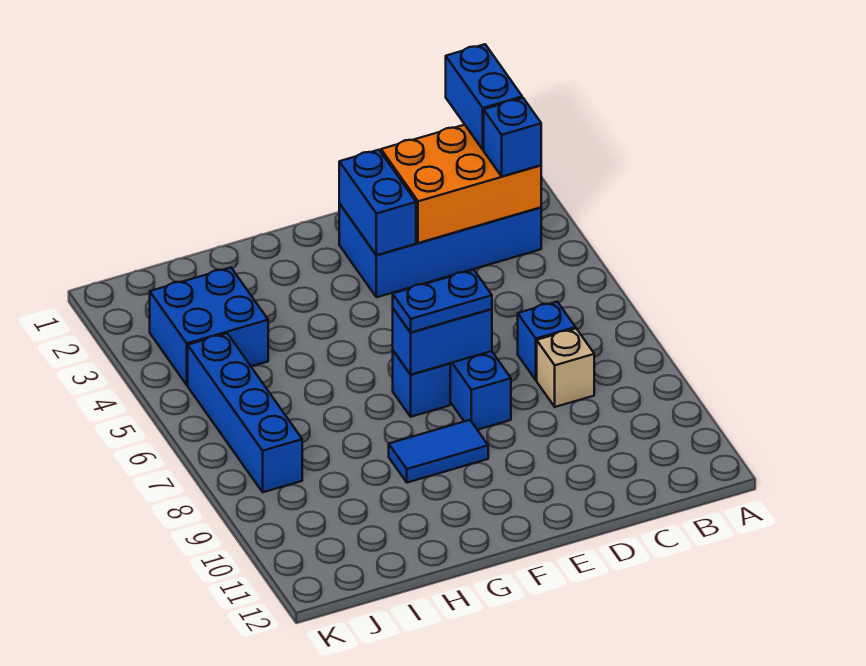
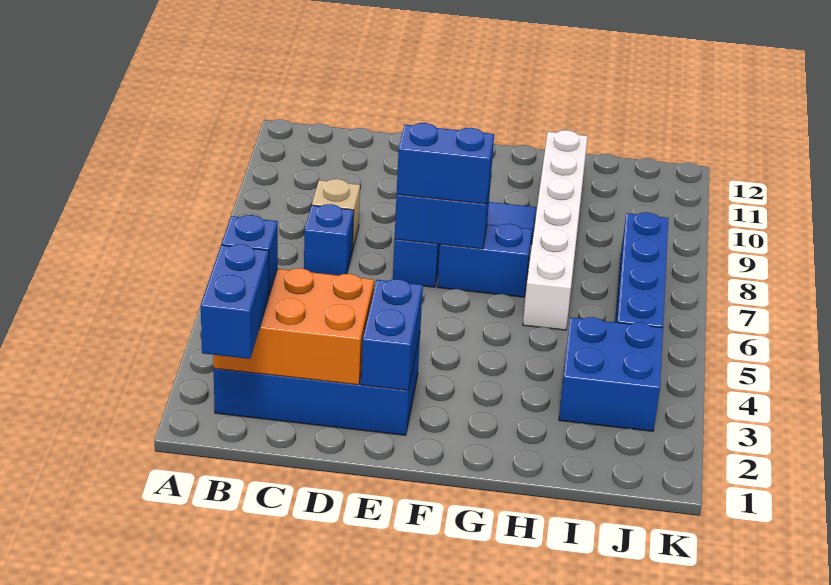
blue 1x2 plate [393,270,492,332] -> blue 1x2 brick [397,123,494,204]
blue 1x1 brick [393,351,450,417] -> blue 1x2 brick [437,224,532,297]
none -> white 1x6 brick [523,130,588,330]

